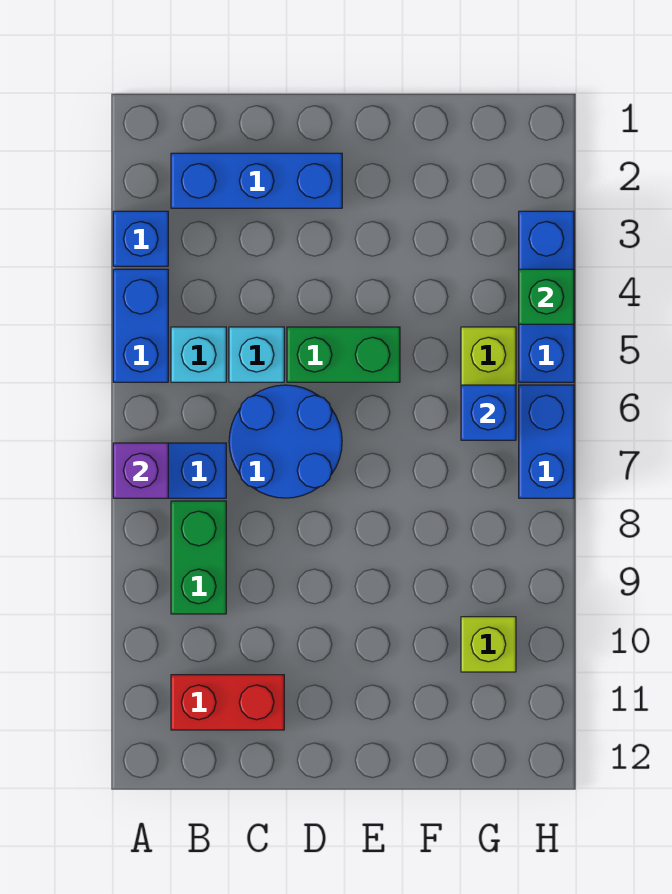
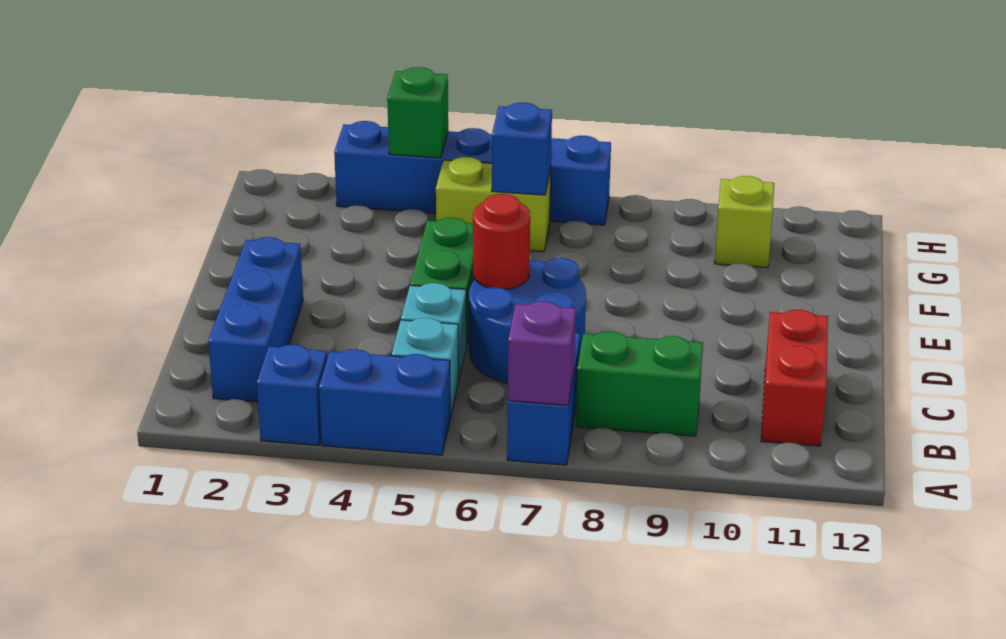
none -> red 1x1 round brick [473,194,530,290]

